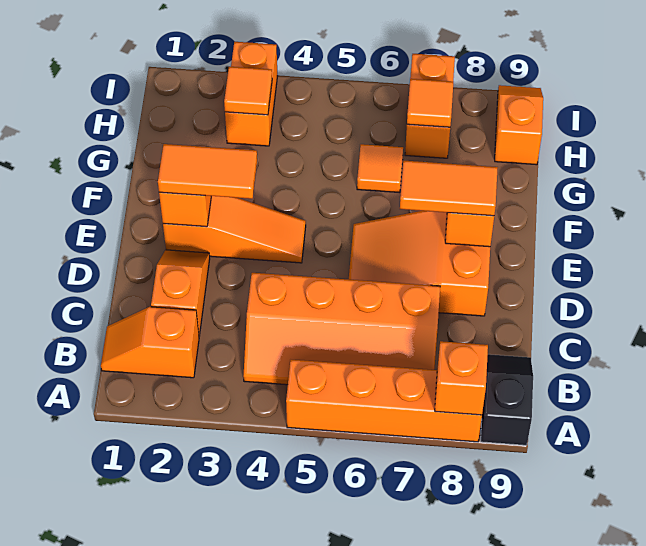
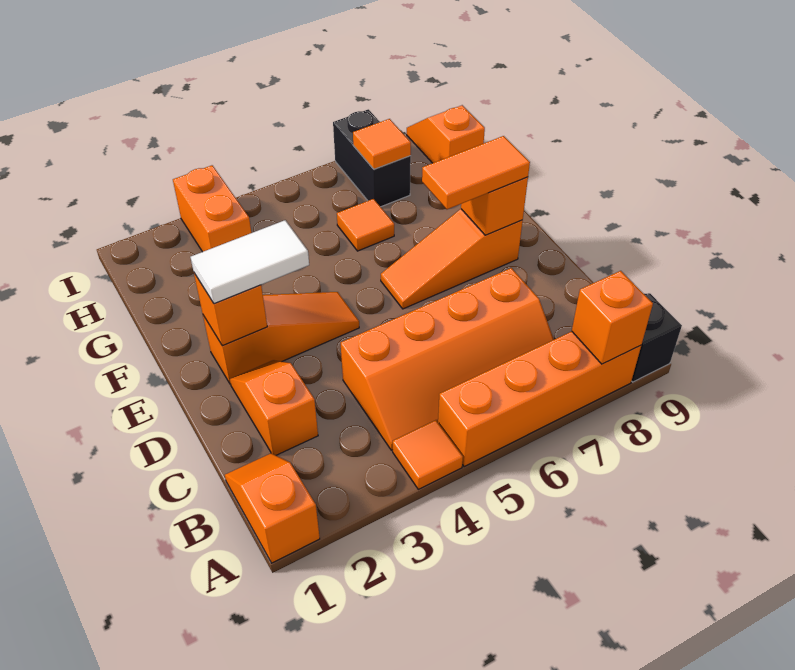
orange 1x2 slope [101,307,199,378] -> orange 1x2 slope turned to [225,453,320,563]
orange 2x3 slope [349,211,490,316] -> orange 1x3 slope [381,209,523,309]
orange 1x2 tile [158,144,257,199] -> white 1x2 tile [191,220,309,304]
orange 1x1 tile [224,67,272,115] -> orange 1x1 tile moved to [393,420,463,489]
orange 1x2 brick [405,54,455,158] -> black 1x2 brick [333,109,411,207]

